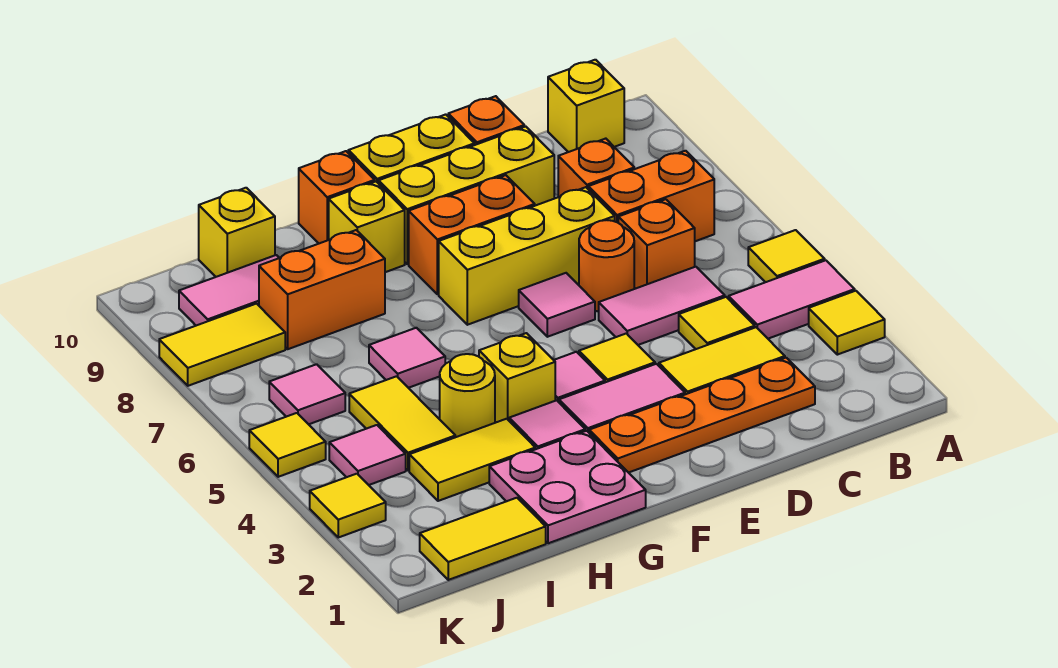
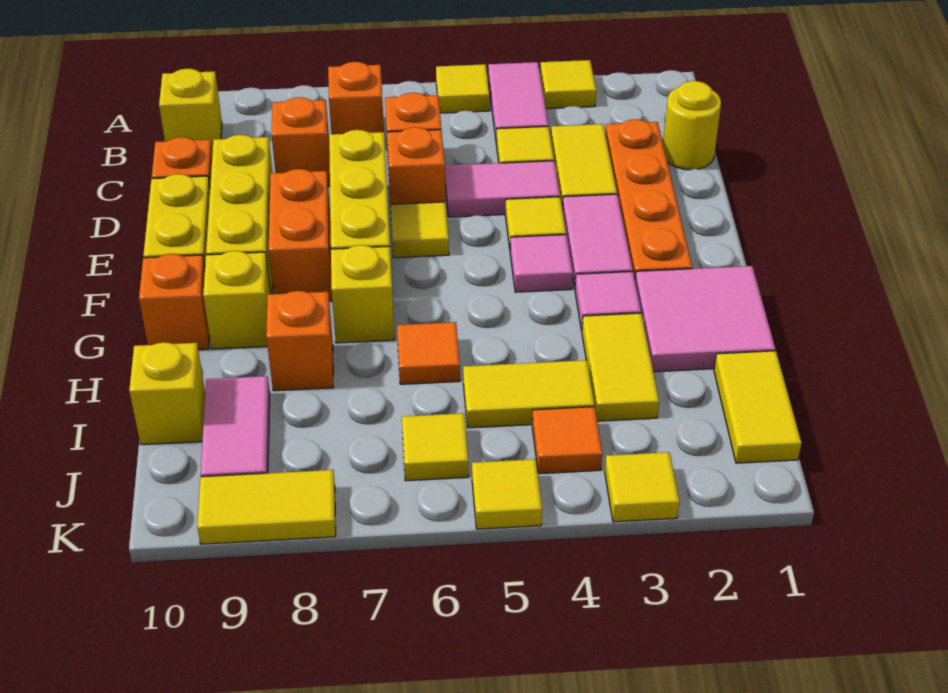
orange 1x2 brick [588,151,714,241] -> orange 1x1 brick [328,62,384,134]
pink 1x2 tile [599,267,725,345] -> pink 1x2 tile turned to [445,161,560,217]
orange 1x1 round brick [579,220,634,311] -> orange 1x1 brick [387,127,445,206]
pink 1x1 tile [519,273,595,337] -> yellow 1x1 tile [391,202,449,258]
pink 2x2 plate [489,431,646,543] -> pink 2x2 tile [635,266,775,372]
yellow 1x1 brick [479,333,555,422] -> yellow 1x1 brick moved to [331,245,395,343]
yellow 1x1 round brick [440,354,495,437] -> yellow 1x1 round brick moved to [663,81,721,170]
pink 1x1 tile [369,328,445,388] -> orange 1x1 tile [397,322,460,384]
orange 1x2 brick [259,230,385,349] -> orange 1x1 brick [266,291,333,391]
pink 1x1 tile [329,425,406,485] -> orange 1x1 tile [532,407,602,474]
pink 1x1 tile [269,364,345,424] -> yellow 1x1 tile [402,413,469,481]
yellow 1x2 tile [159,304,285,386] -> yellow 1x2 tile turned to [197,470,336,544]

